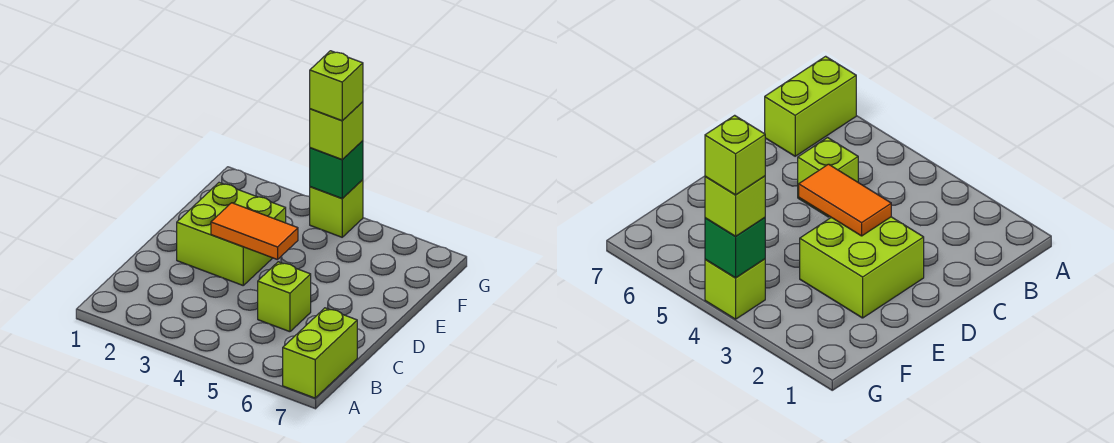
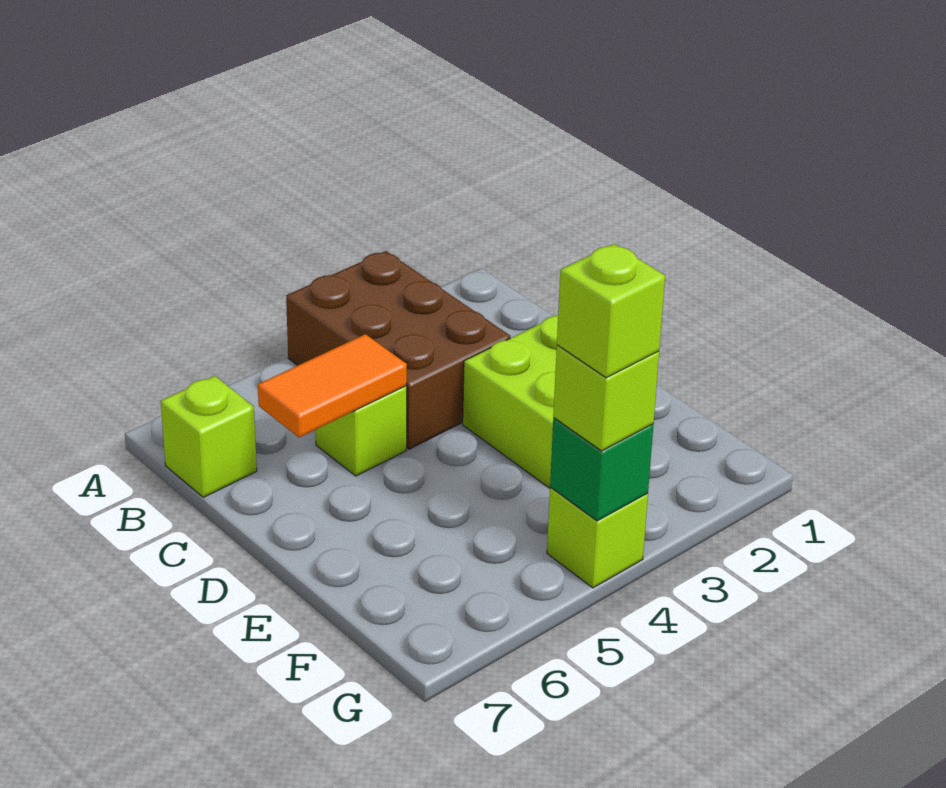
none -> brown 2x3 brick [286,251,510,449]
lime 1x2 brick [283,308,357,398] -> lime 1x1 brick [161,376,257,497]
orange 1x2 tile [211,203,298,260] -> orange 1x2 tile moved to [258,334,407,438]

